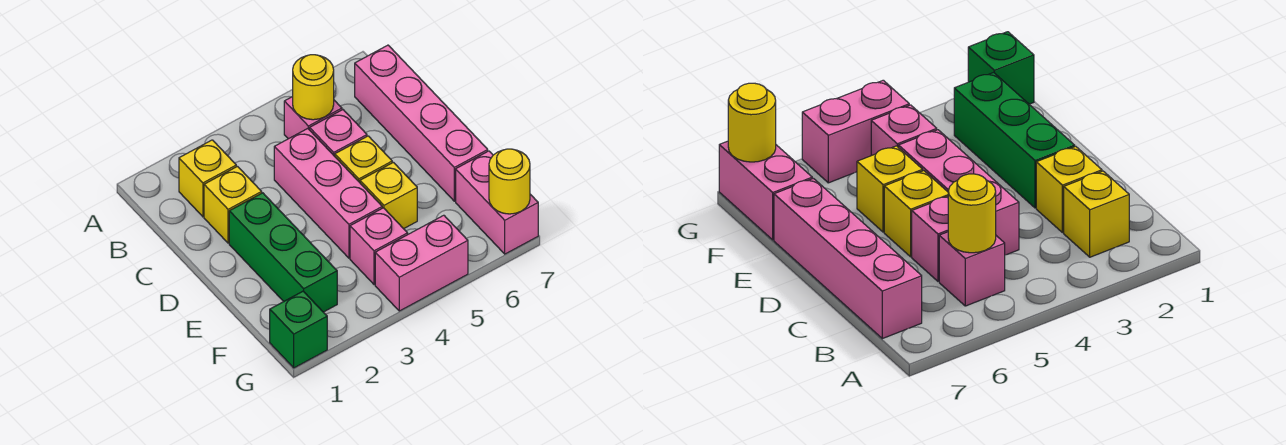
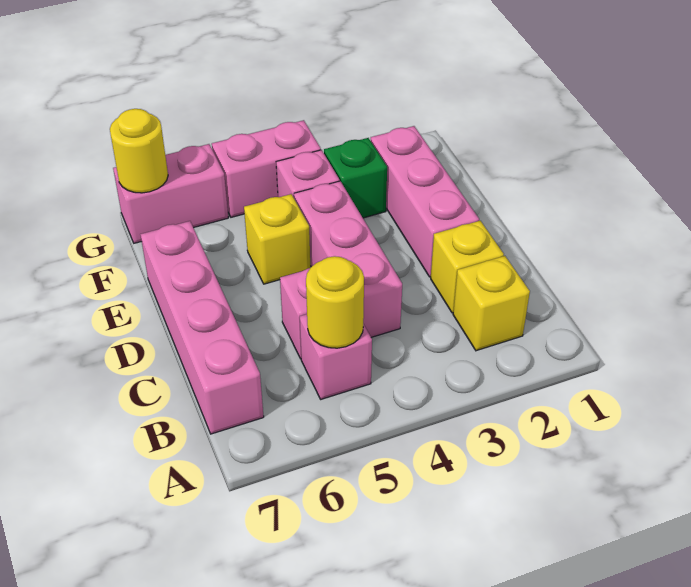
green 1x3 brick [229,193,337,312] -> pink 1x3 brick [371,126,479,277]
yellow 1x1 brick [335,136,392,182] -> none
pink 1x2 brick [456,151,538,254] -> pink 1x2 brick turned to [113,144,228,243]
green 1x1 brick [270,291,327,368] -> green 1x1 brick moved to [324,138,387,218]

